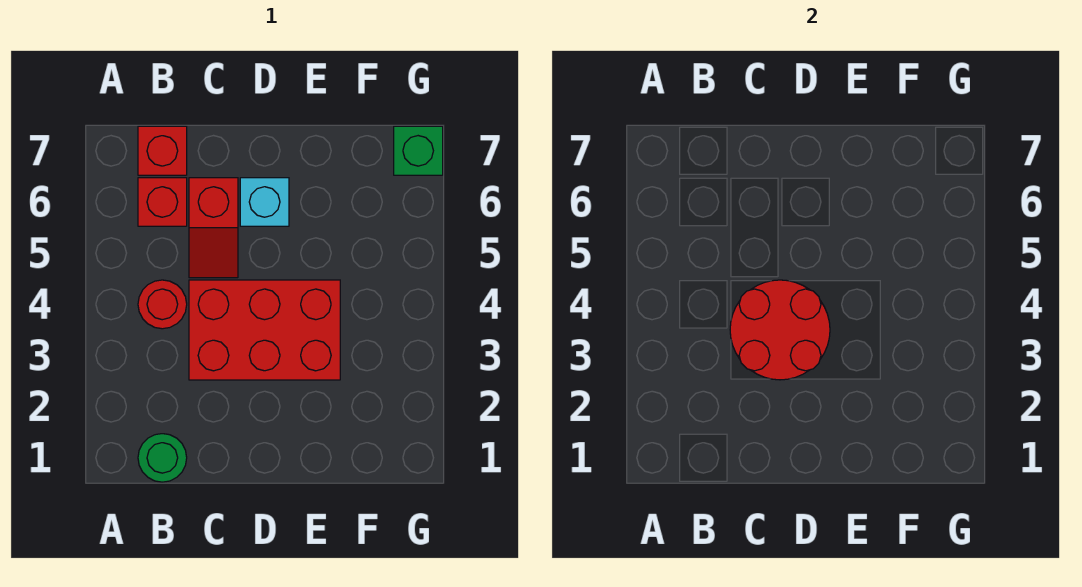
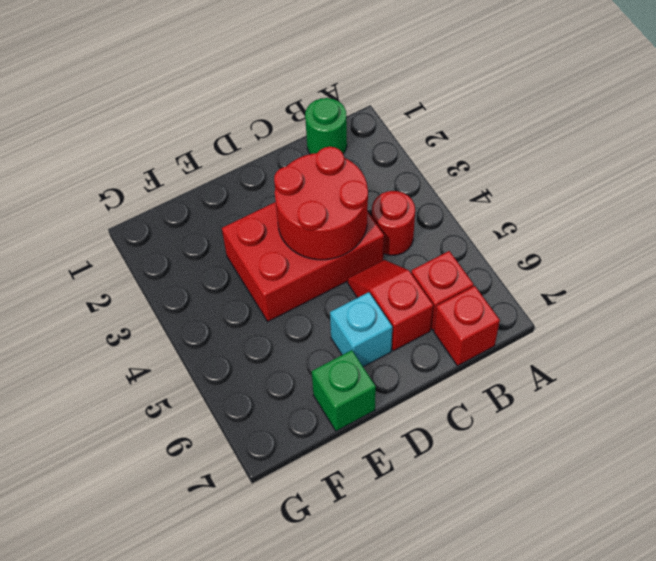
green 1x1 brick [394,126,443,175] -> green 1x1 brick moved to [312,350,376,431]

